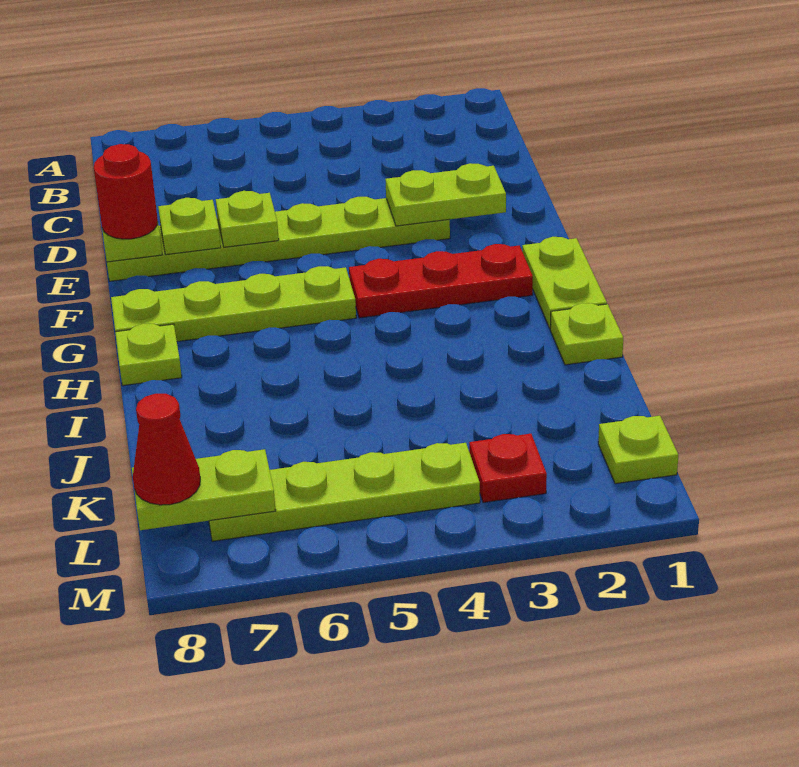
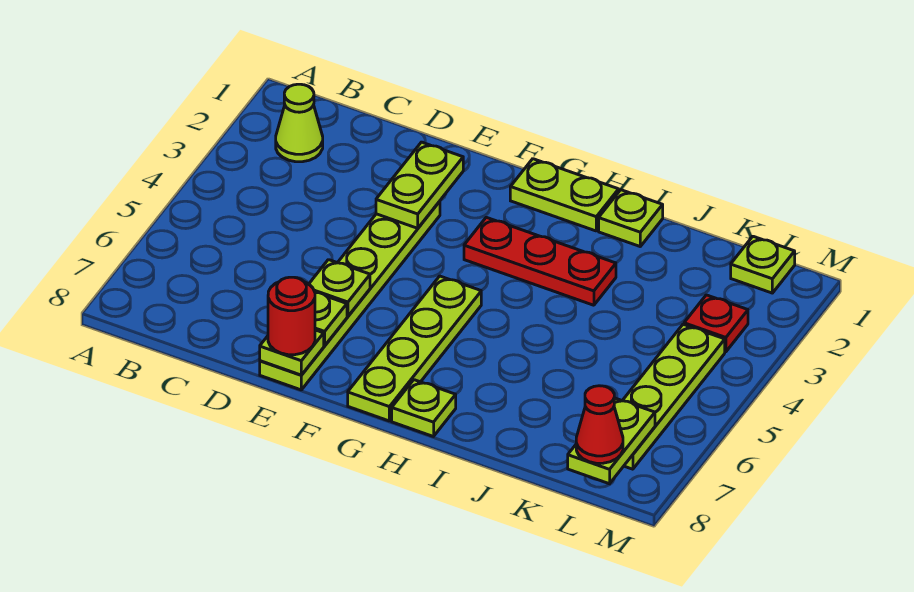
none -> lime 1x1 cone [276,84,323,162]
red 1x3 plate [349,244,533,318] -> red 1x3 plate turned to [464,217,616,305]

